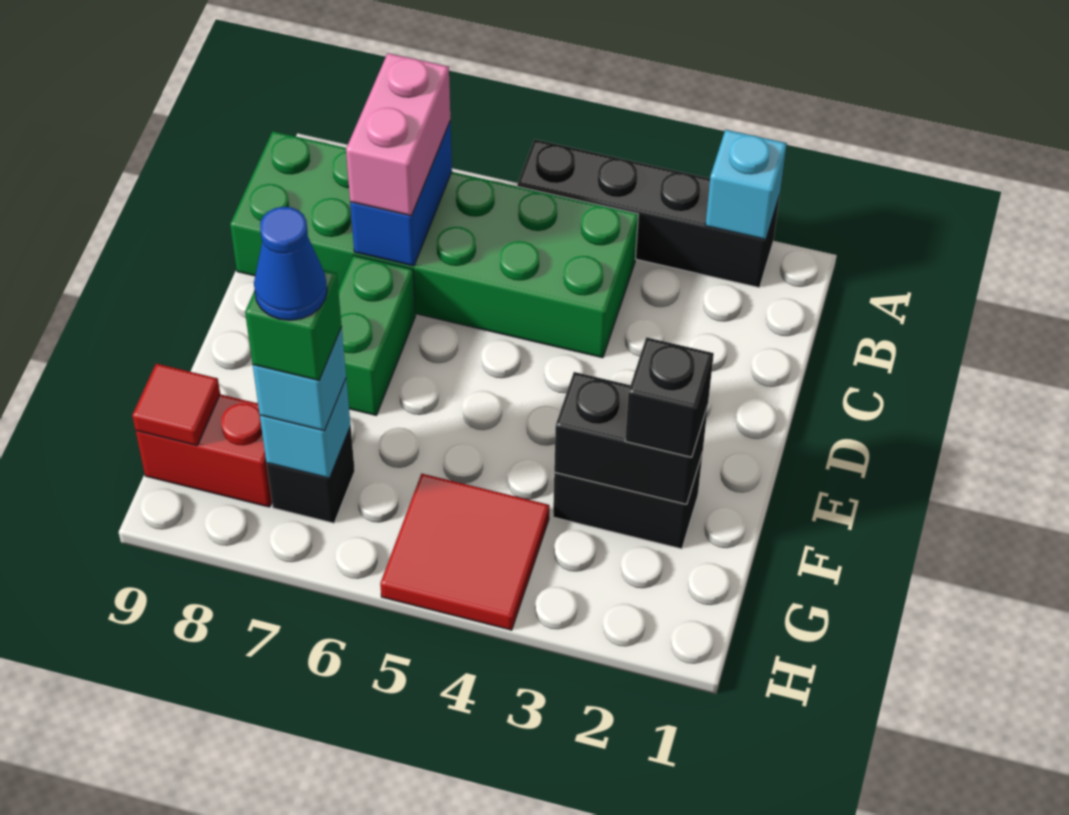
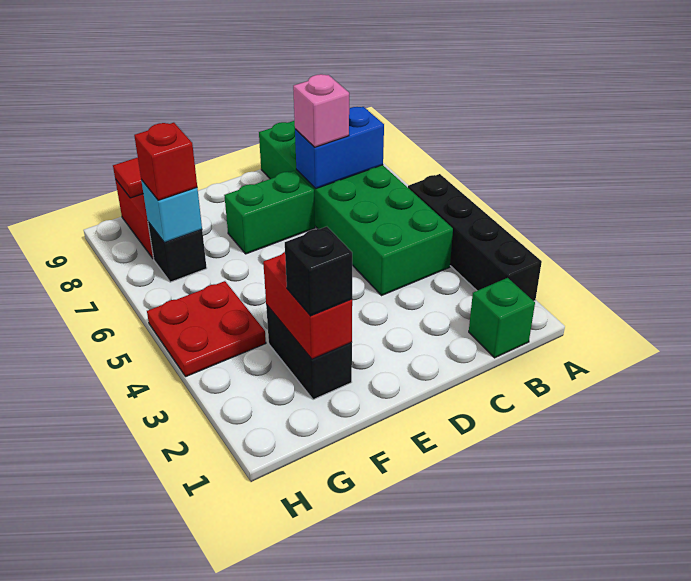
cyan 1x1 brick [705,130,787,240] -> none
pink 1x2 brick [346,53,450,216] -> pink 1x1 brick [293,74,349,147]
black 1x2 brick [554,372,708,504] -> red 1x2 brick [263,252,352,359]
red 2x2 tile [380,474,549,630] -> red 2x2 plate [147,281,266,376]
cyan 1x1 brick [253,328,346,431] -> red 1x1 brick [134,123,197,200]
green 1x1 brick [245,270,342,380] -> green 1x1 brick moved to [469,278,535,358]
blue 1x1 cone [254,207,327,320] -> none

